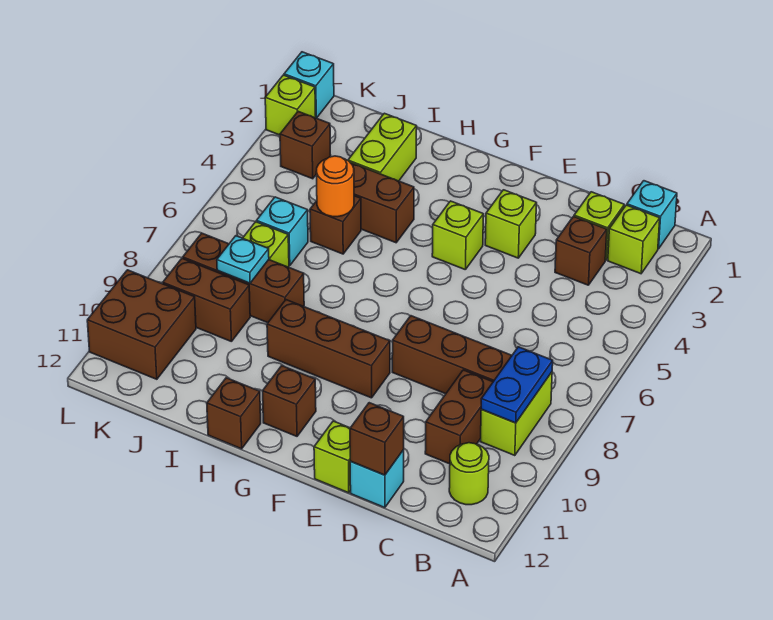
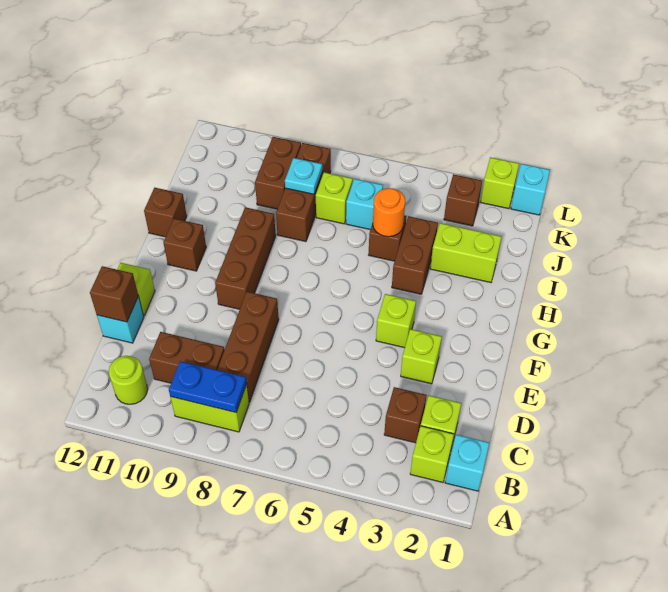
brown 2x2 brick [87,270,196,379] -> none

